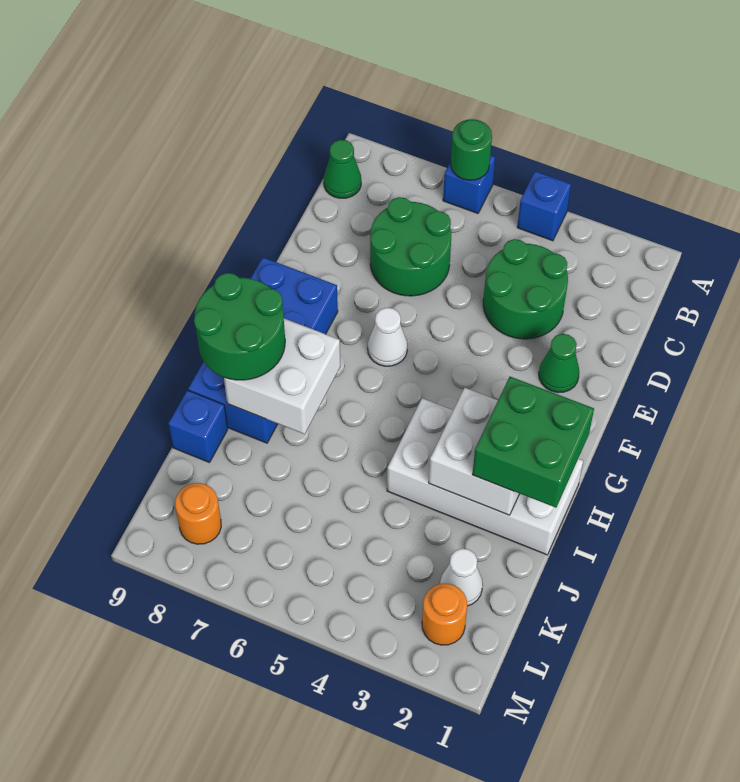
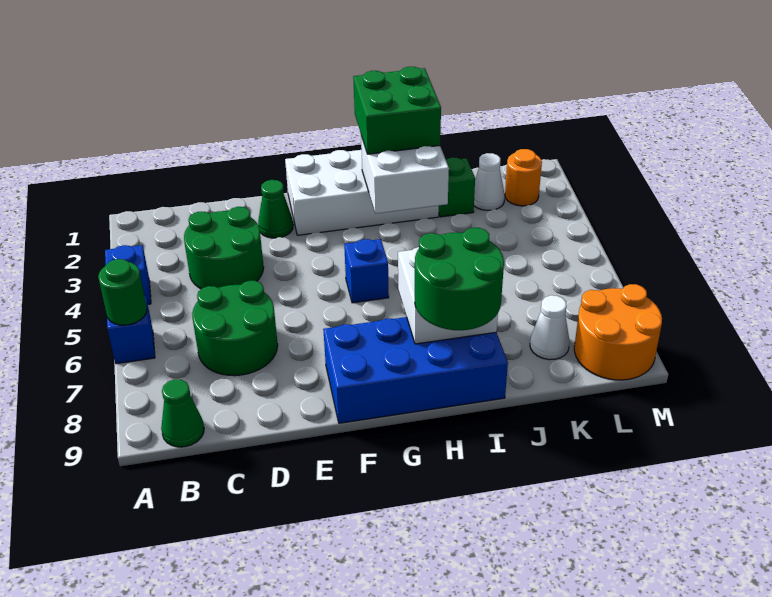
white 1x1 cone [368,308,407,366] -> white 1x1 cone moved to [530,295,570,360]
white 2x4 brick [387,398,583,555] -> white 2x4 brick turned to [285,150,439,235]
none -> green 1x1 brick [439,158,475,217]
blue 1x1 brick [168,390,228,463] -> blue 1x1 brick moved to [344,239,389,303]
orange 1x1 round brick [175,483,221,544] -> orange 2x2 round brick [574,284,662,380]

